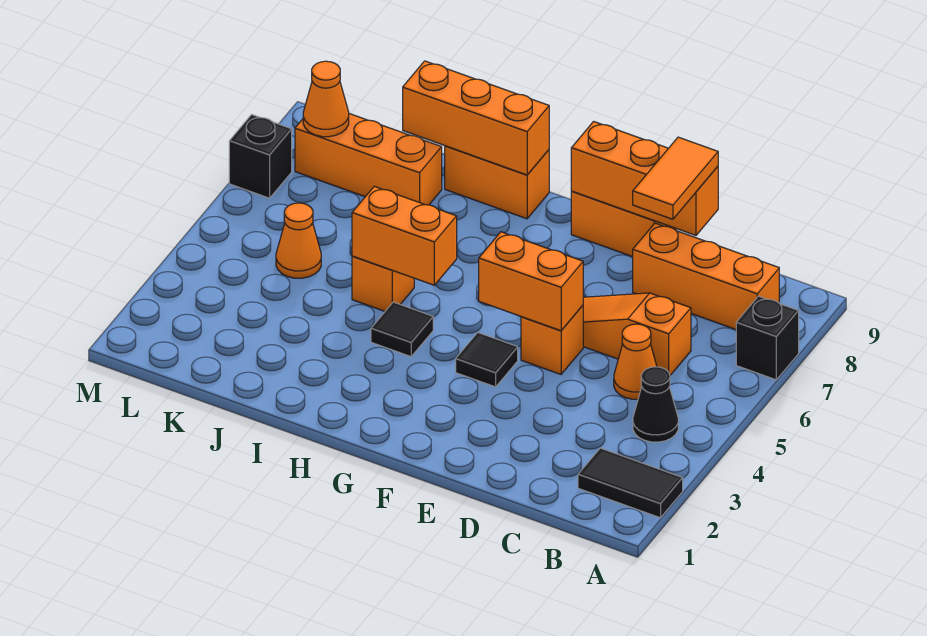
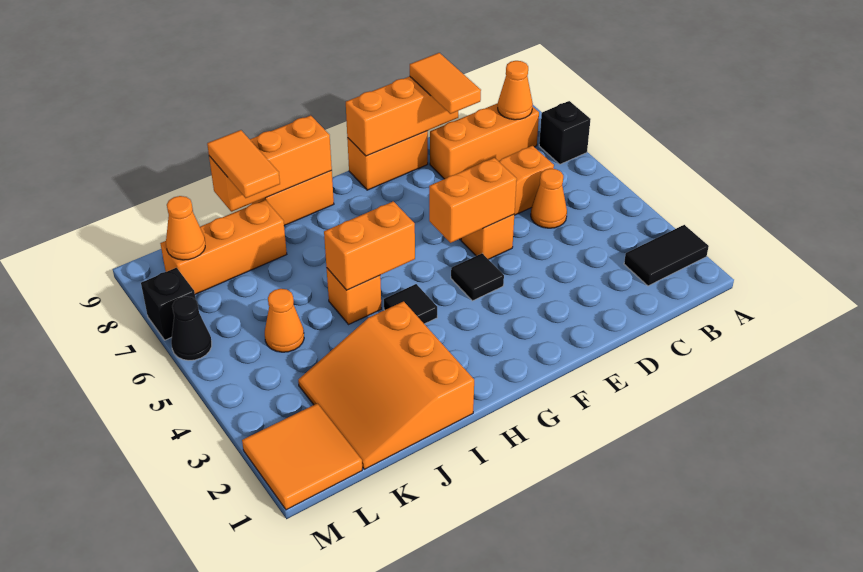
black 1x1 cone [633,367,678,442] -> black 1x1 cone moved to [171,297,212,360]
none -> orange 1x1 cone [498,61,533,120]
none -> orange 3x3 slope [298,301,474,469]
none -> orange 1x2 tile [207,130,280,198]
none -> orange 2x2 tile [242,403,362,510]

